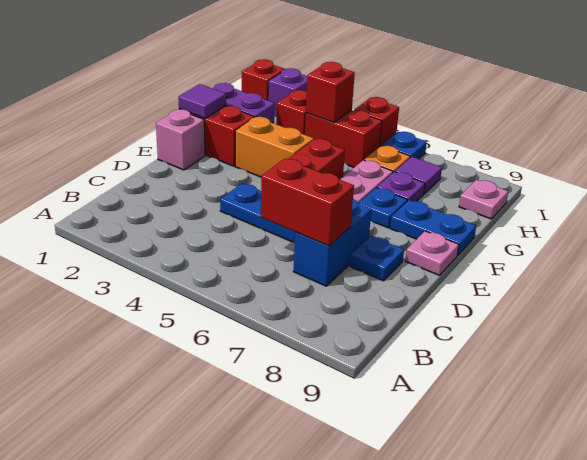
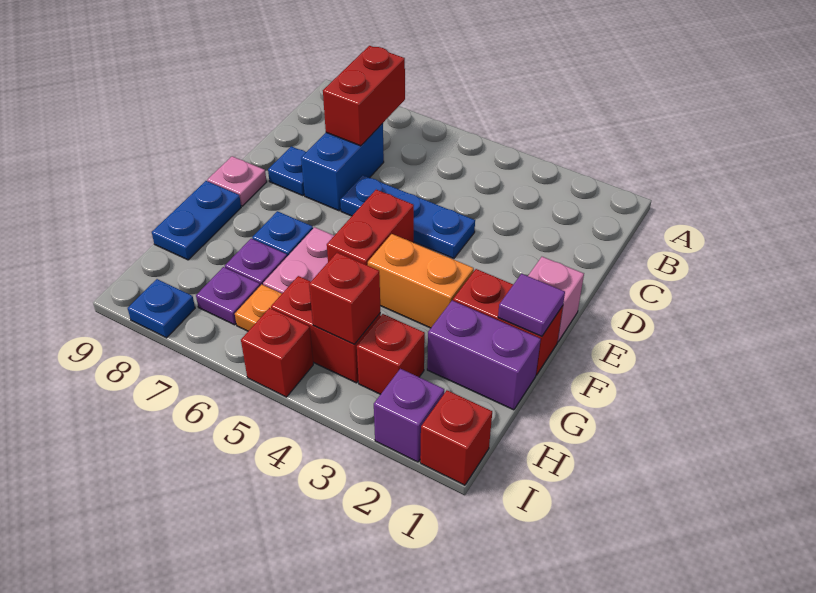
red 1x2 brick [261,159,354,246] -> red 1x2 brick turned to [323,46,405,146]
blue 1x2 plate [390,200,476,256] -> blue 1x2 plate turned to [152,181,241,260]
purple 1x1 tile [395,157,442,194] -> purple 1x1 plate [196,267,260,325]
pink 1x1 plate [459,180,508,219] -> none
blue 1x1 plate [382,132,427,159] -> blue 1x1 plate moved to [128,279,195,338]

